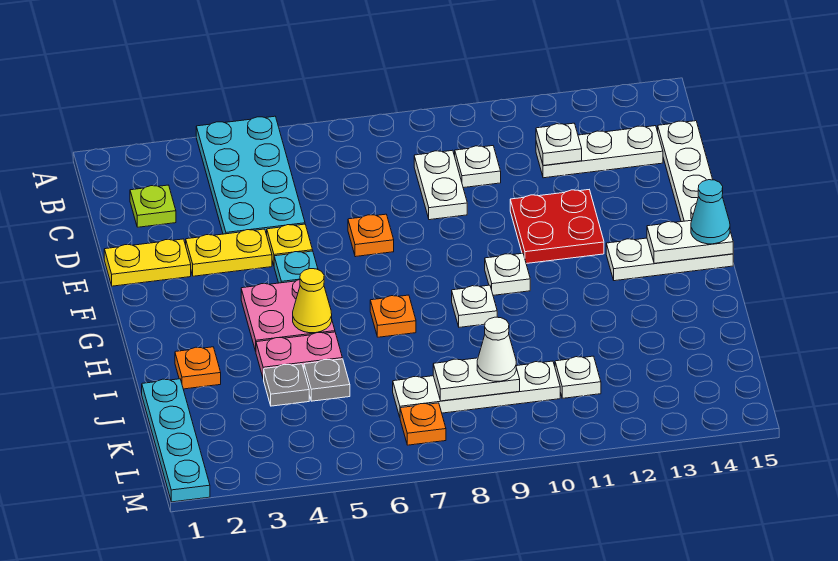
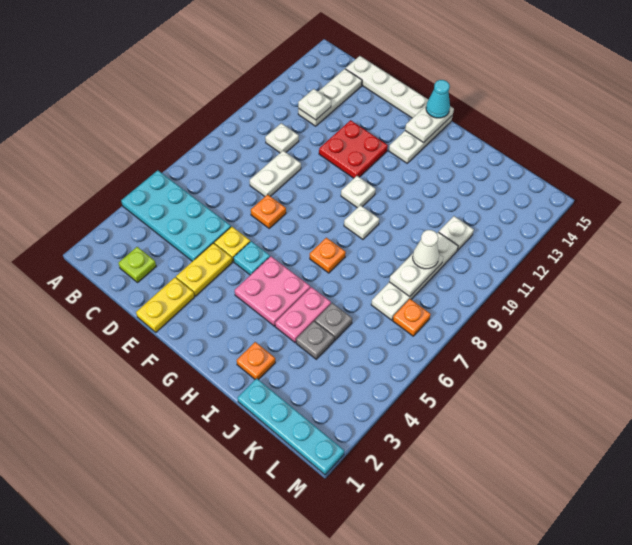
white 1x2 plate [414,150,467,220] -> white 1x2 plate turned to [250,151,301,196]
yellow 1x1 cone [293,269,332,333] -> none

